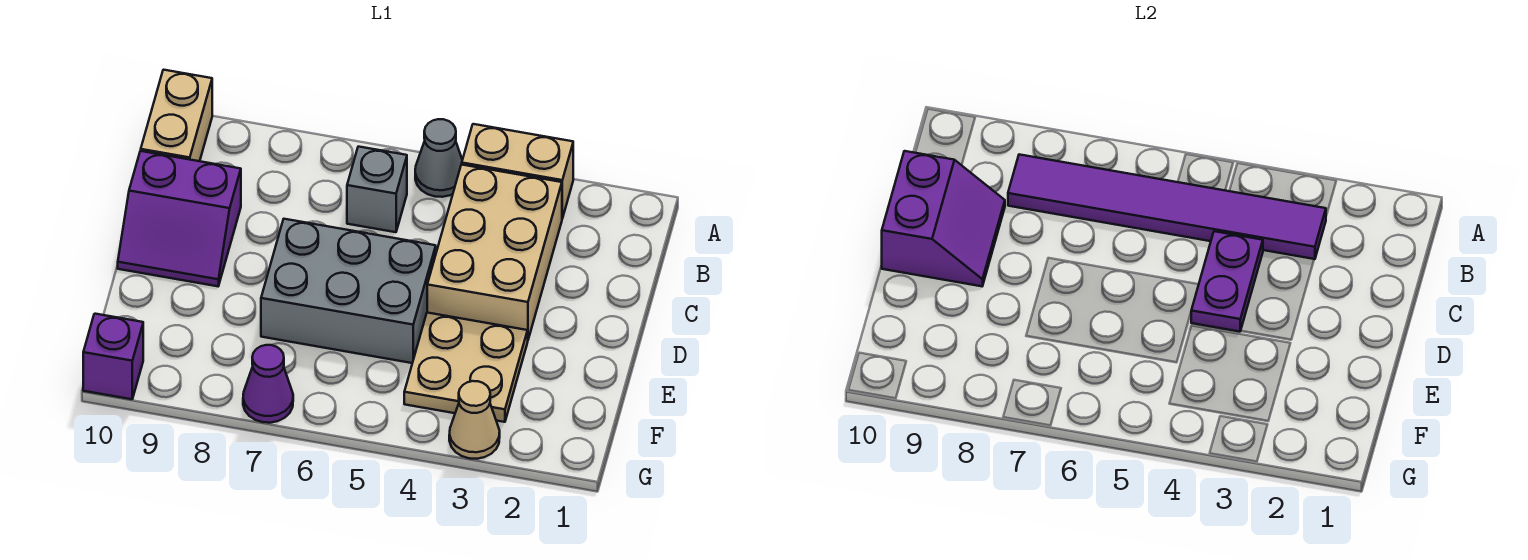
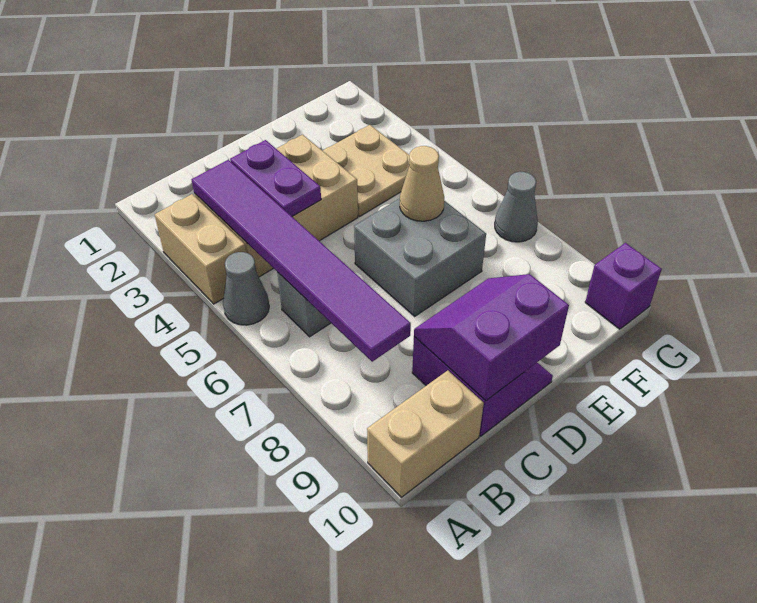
purple 1x2 plate [1191,231,1263,332] -> purple 1x2 plate turned to [230,140,321,216]
grey 2x3 brick [261,219,436,363] -> grey 2x2 brick [354,199,486,316]
tan 1x1 cone [449,381,500,459] -> tan 1x1 cone moved to [400,146,444,221]
purple 1x1 cone [243,345,293,423] -> grey 1x1 cone [495,172,538,242]

